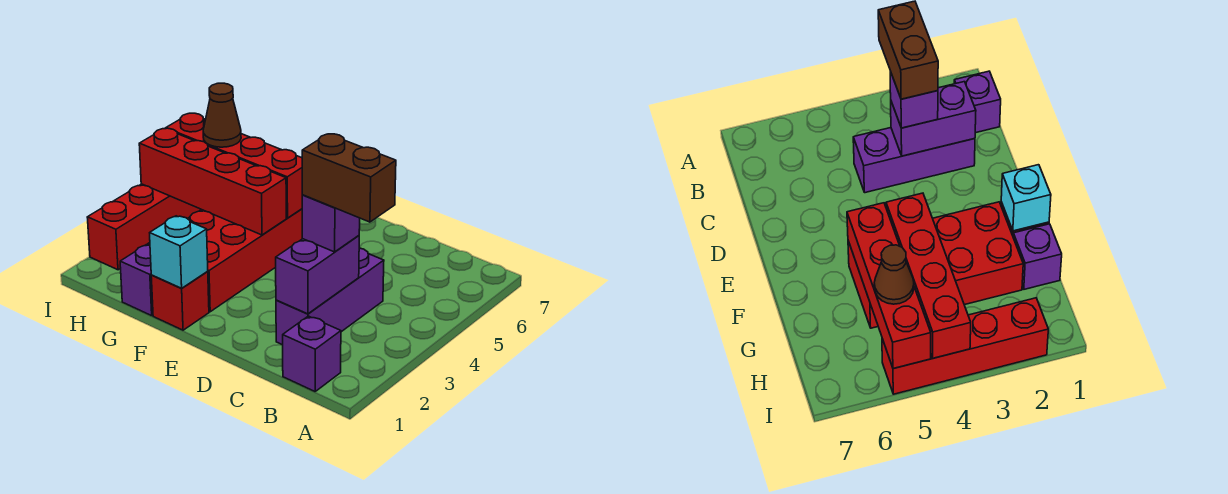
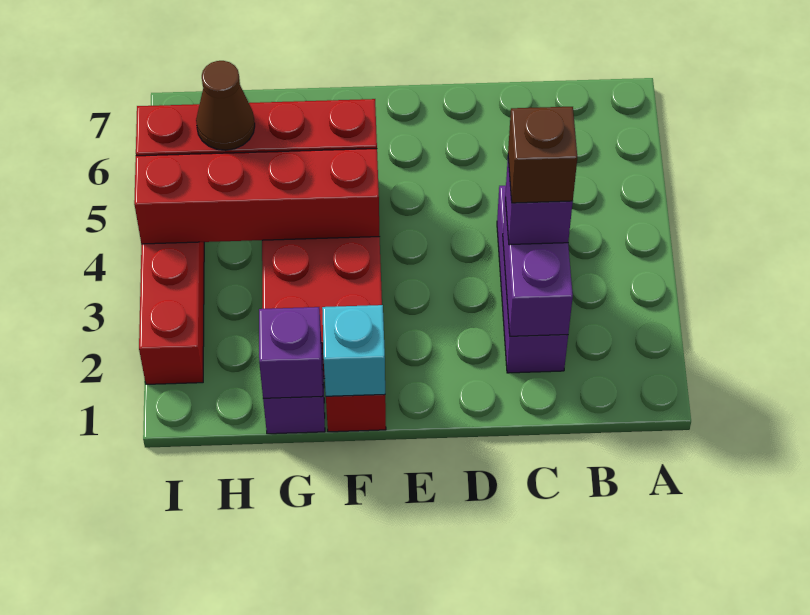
purple 1x1 brick [283,316,341,391] -> purple 1x1 brick moved to [259,307,323,398]
brown 1x2 brick [302,134,396,222] -> brown 1x1 brick [508,107,577,203]

